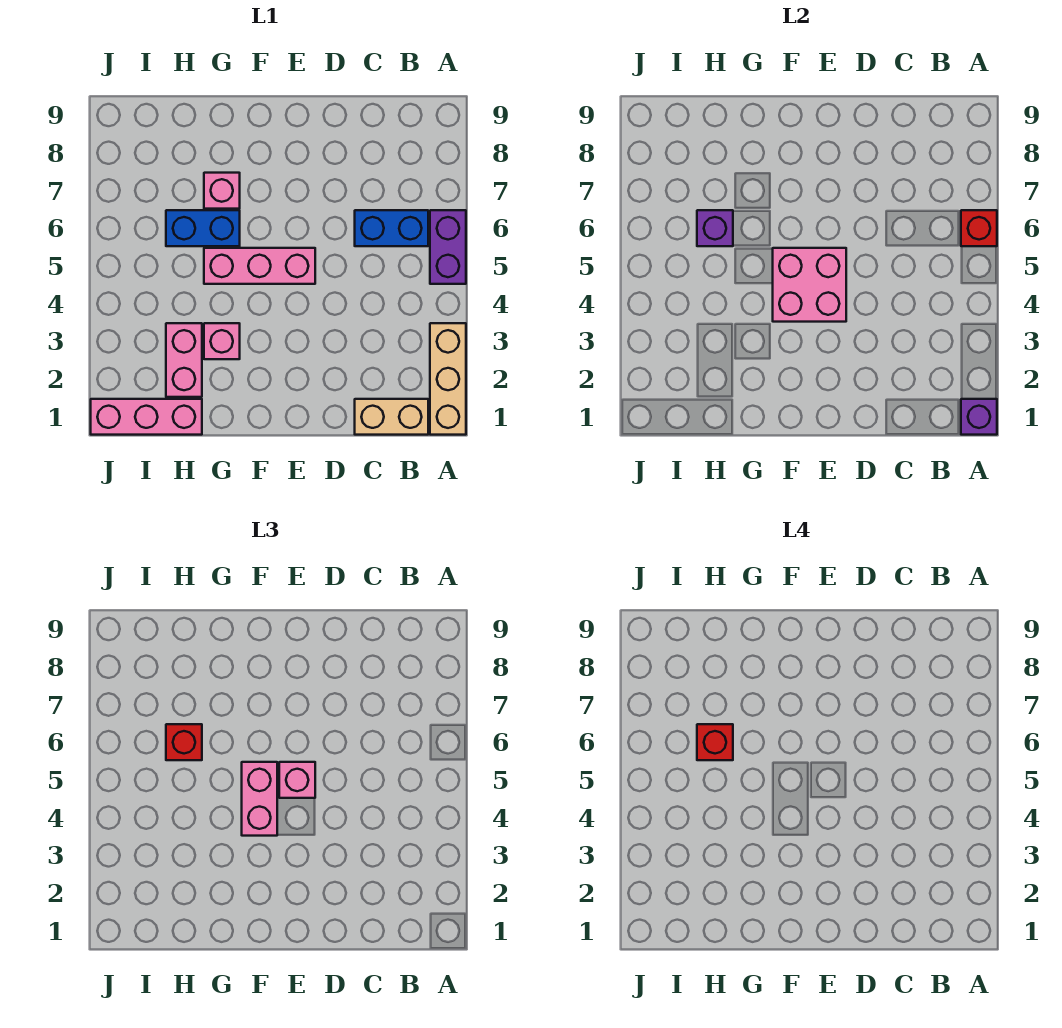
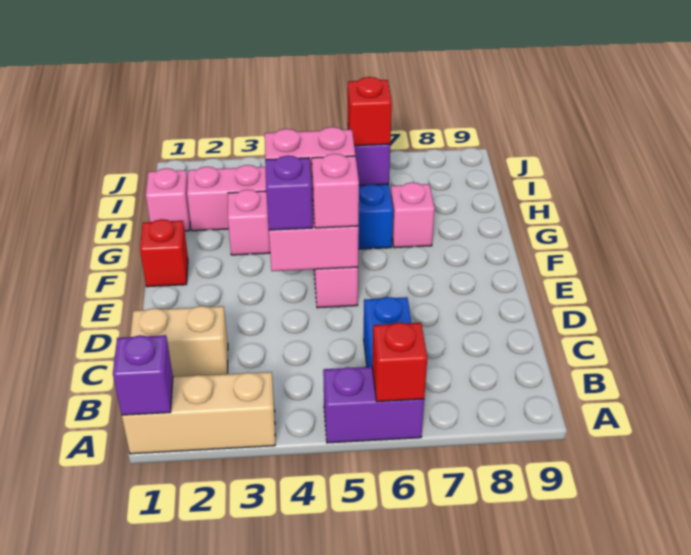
tan 1x2 brick [355,399,428,435] -> tan 1x2 brick turned to [130,306,228,377]
none -> purple 1x1 brick [265,156,313,230]
pink 1x3 brick [91,399,202,435] -> pink 1x1 brick [146,168,190,231]
red 1x1 brick [697,724,733,760] -> red 1x1 brick moved to [140,219,188,287]

